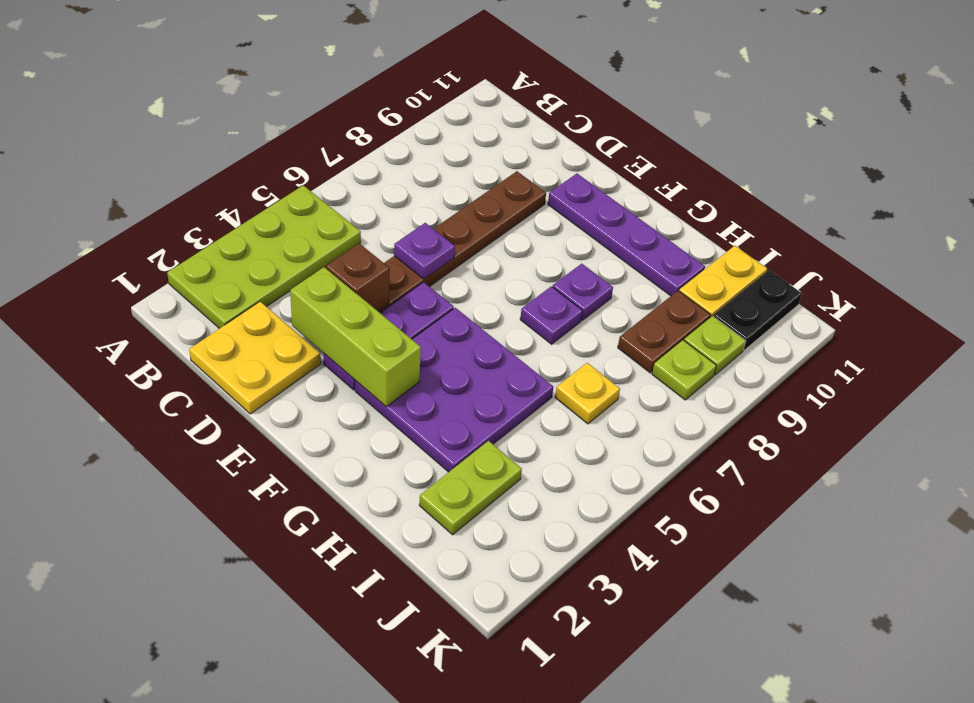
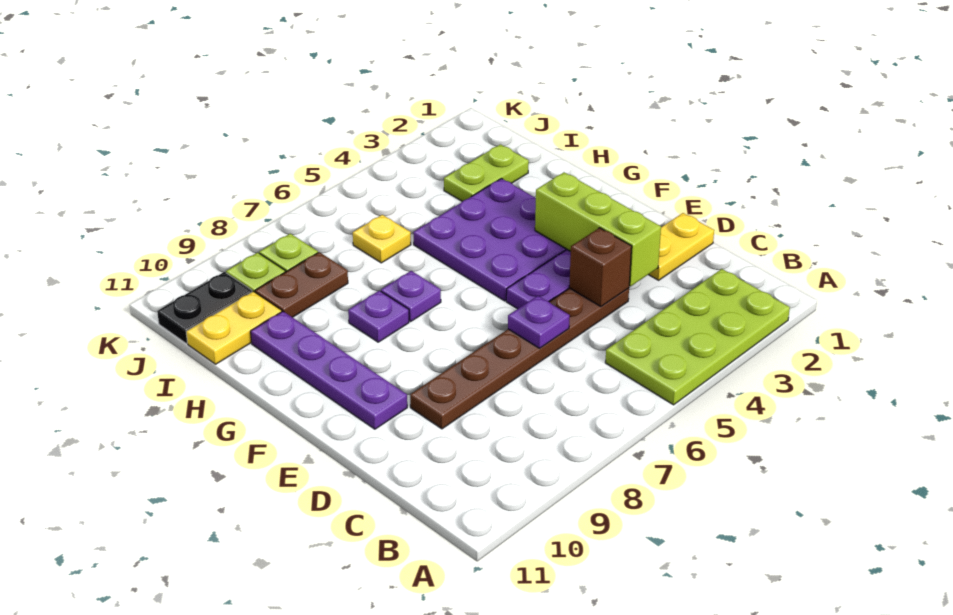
yellow 2x2 plate [189,302,321,414] -> yellow 1x2 plate [649,213,714,280]

